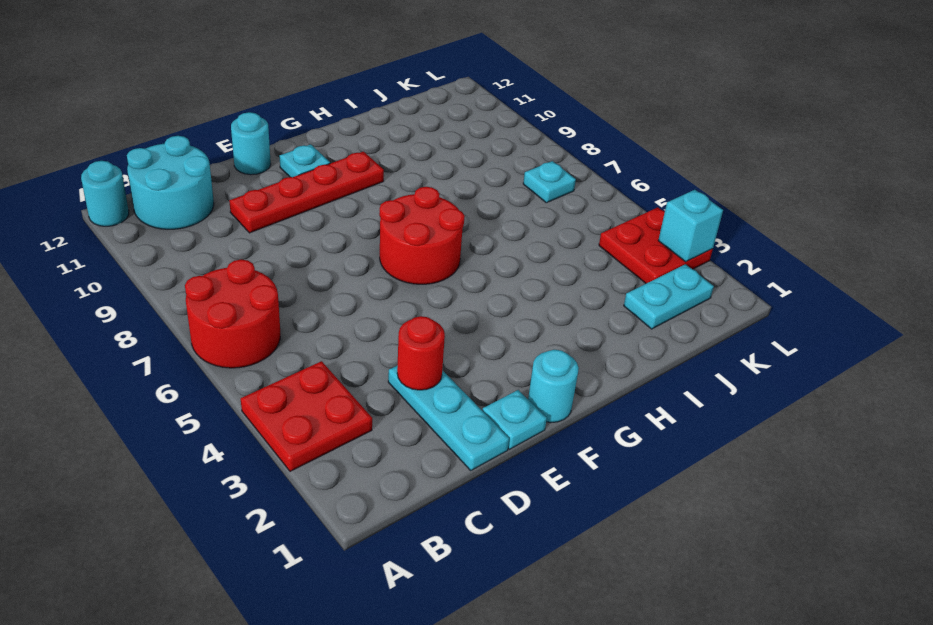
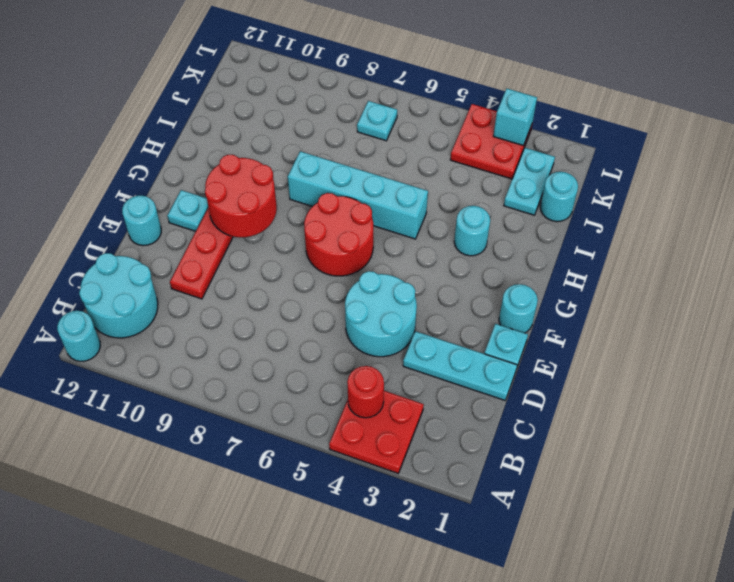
red 2x2 round brick [185,260,280,368] -> red 2x2 round brick moved to [205,155,277,237]
red 1x1 round brick [397,316,445,390] -> red 1x1 round brick moved to [347,366,384,418]
none -> cyan 2x2 round brick [345,271,417,357]
none -> cyan 1x1 round brick [454,206,490,256]
none -> cyan 1x4 brick [288,151,428,239]
none -> cyan 1x1 round brick [540,172,578,222]

